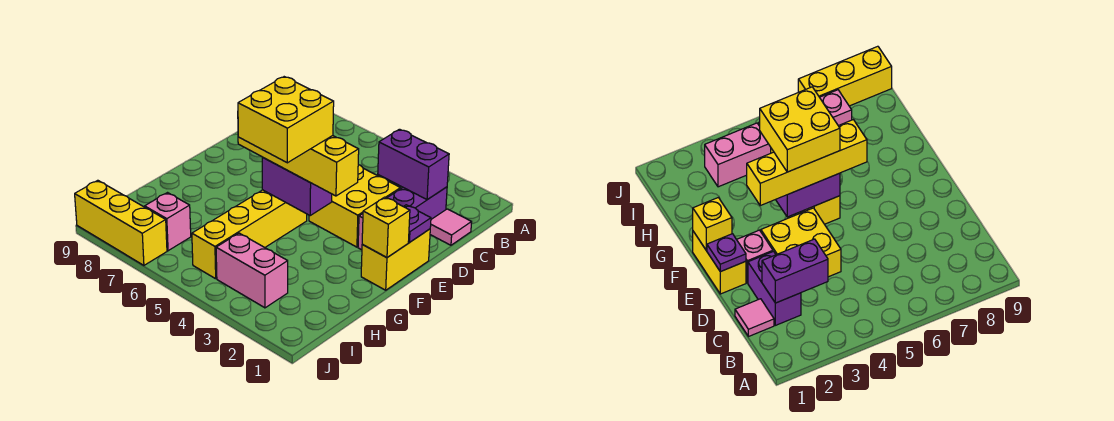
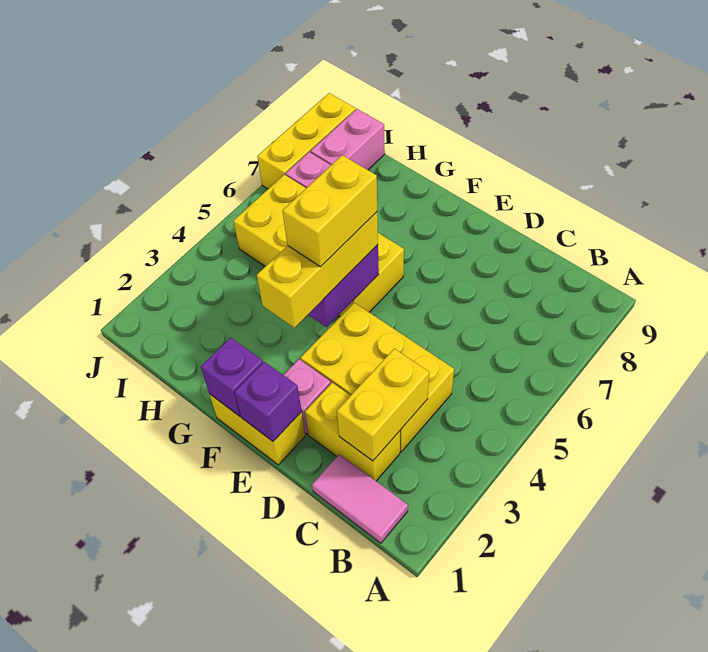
pink 1x1 tile [430,209,472,245] -> pink 1x2 tile [312,454,408,543]
purple 1x2 brick [387,187,447,219] -> yellow 1x2 brick [305,383,400,481]
purple 1x2 brick [378,129,449,200] -> yellow 1x2 brick [337,349,429,461]
yellow 2x2 brick [309,165,401,247] -> yellow 2x3 brick [300,303,454,452]
purple 1x1 plate [404,205,431,242] -> purple 1x1 brick [234,362,302,441]
yellow 1x1 brick [362,197,410,258] -> purple 1x1 brick [201,338,263,416]
yellow 1x4 brick [238,136,359,196] -> yellow 1x3 brick [257,212,378,328]
yellow 2x2 brick [238,77,334,163] -> yellow 1x2 brick [282,155,377,267]
yellow 1x4 brick [192,190,307,279] -> yellow 2x4 brick [233,175,404,316]
pink 1x2 brick [216,233,288,308] -> pink 1x2 brick moved to [310,109,385,170]

